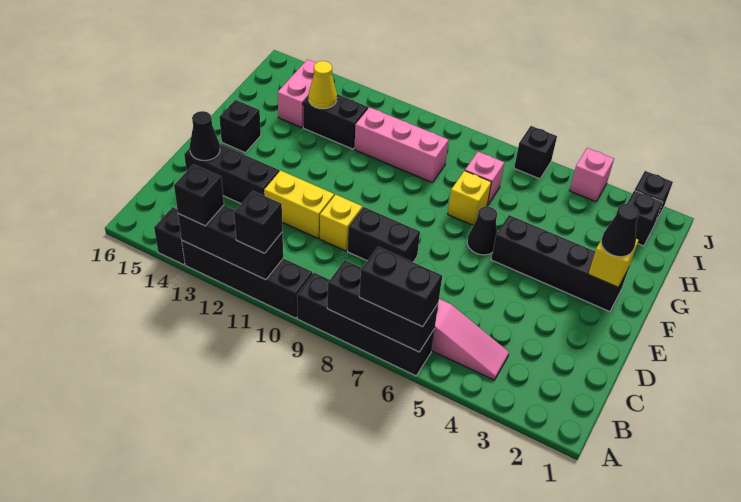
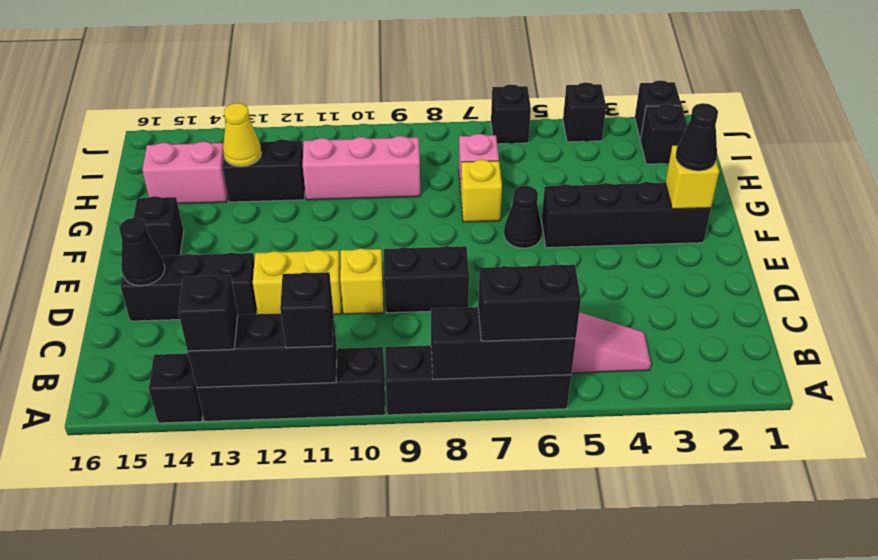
pink 1x2 brick [278,59,317,128] -> pink 1x2 brick turned to [142,142,227,204]
pink 1x1 brick [569,148,614,202] -> black 1x1 brick [563,82,606,142]

